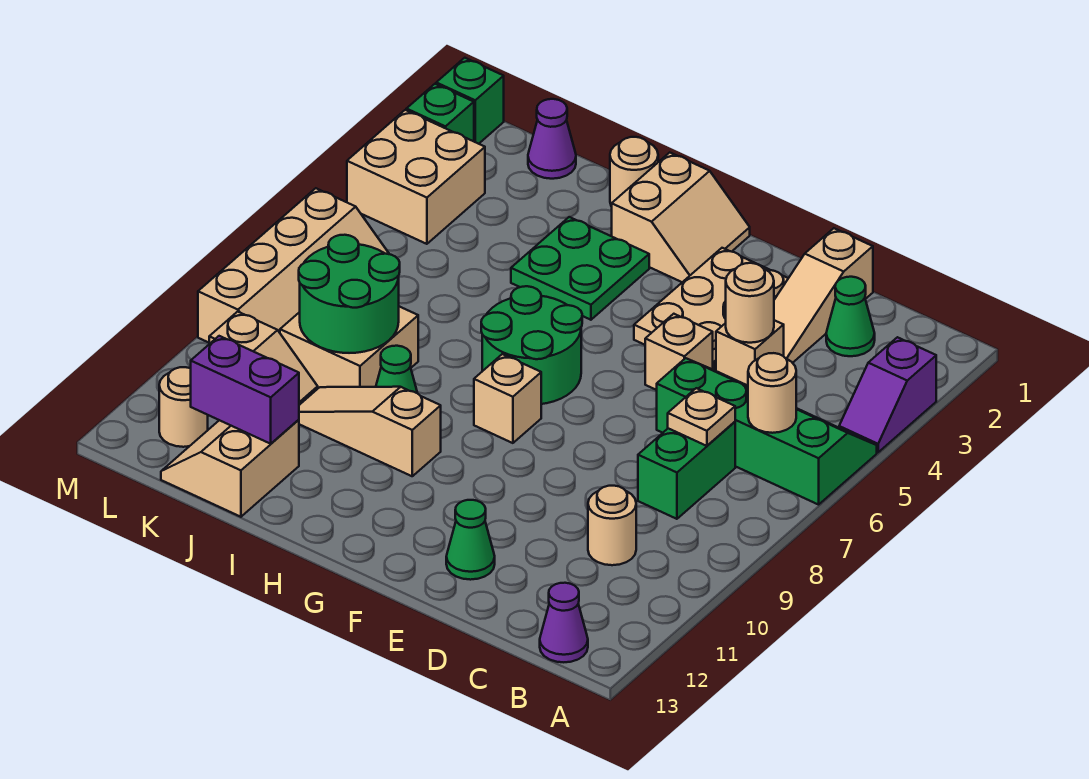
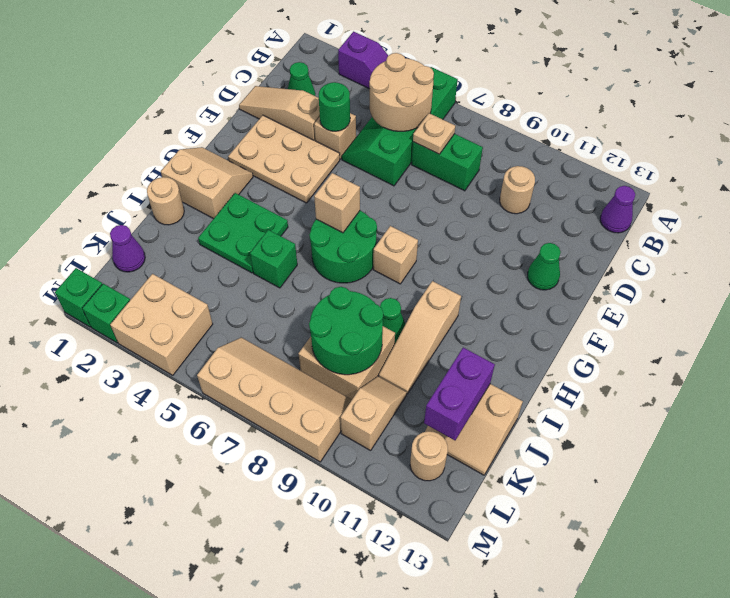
tan 1x1 round brick [748,353,796,433] -> tan 2x2 round brick [369,53,434,131]
tan 1x3 slope [774,228,873,363] -> tan 1x3 slope turned to [239,86,320,141]
tan 1x1 round brick [726,263,774,343] -> green 1x1 round brick [319,82,350,131]
tan 1x1 brick [645,314,713,390] -> tan 1x1 brick moved to [314,173,360,233]
none -> green 1x1 brick [250,230,297,288]

